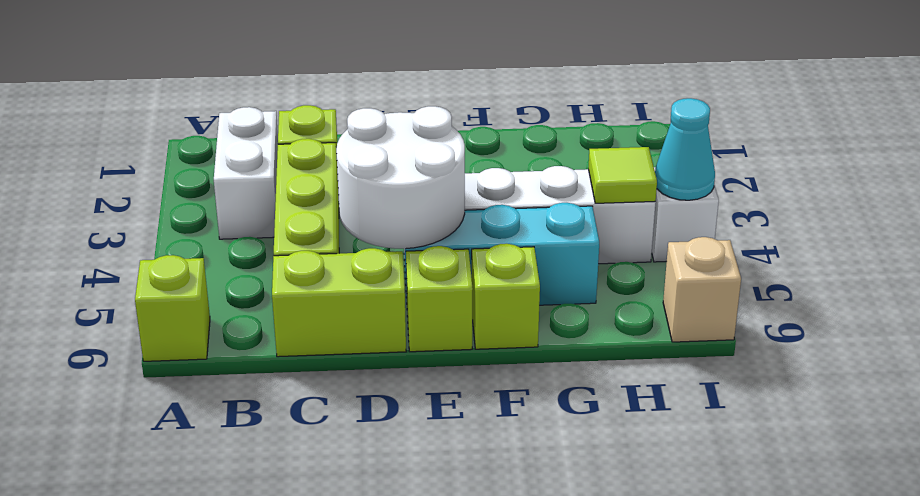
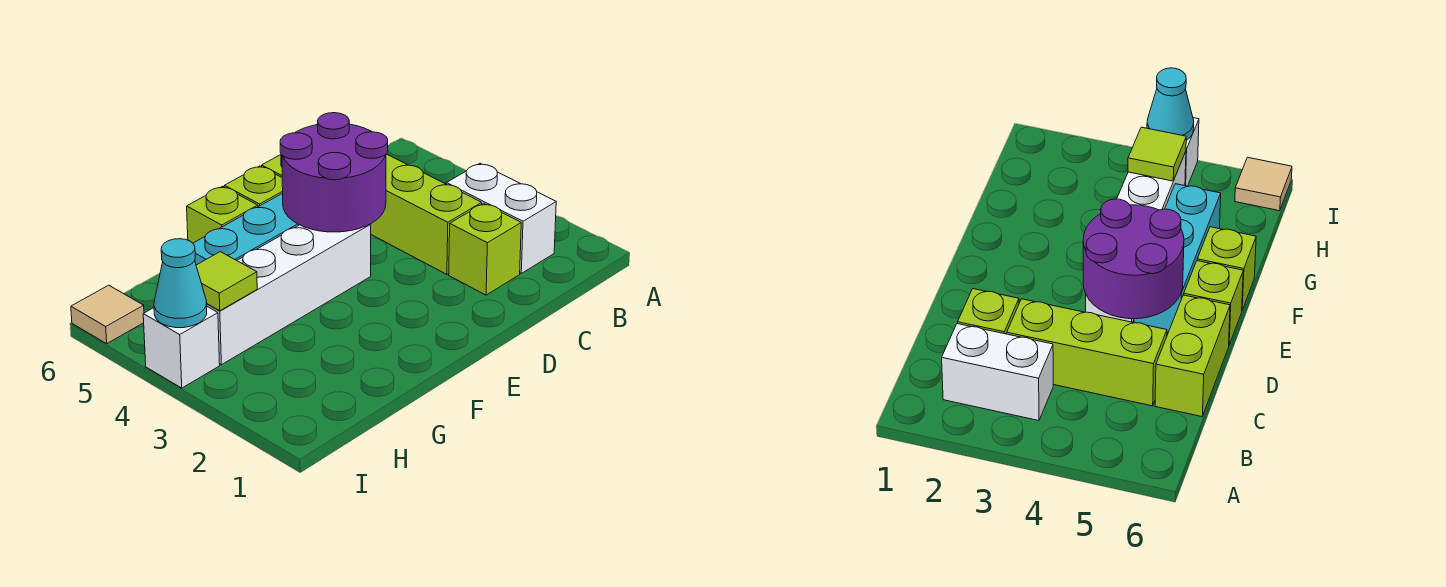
lime 1x1 brick [135,255,210,361] -> none
white 2x2 round brick [336,106,465,249] -> purple 2x2 round brick [280,113,388,232]
tan 1x1 brick [663,237,741,342] -> tan 1x1 tile [71,285,144,344]

